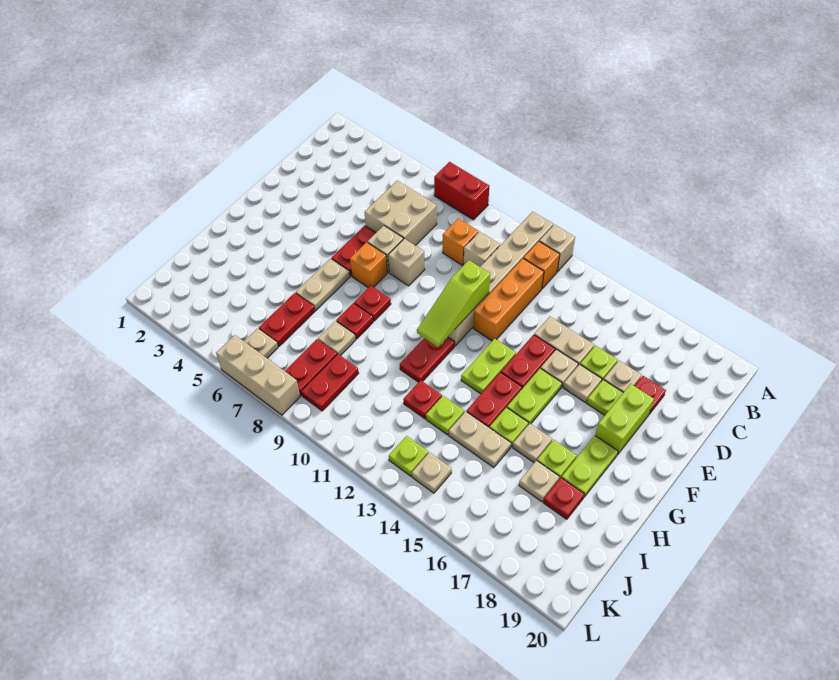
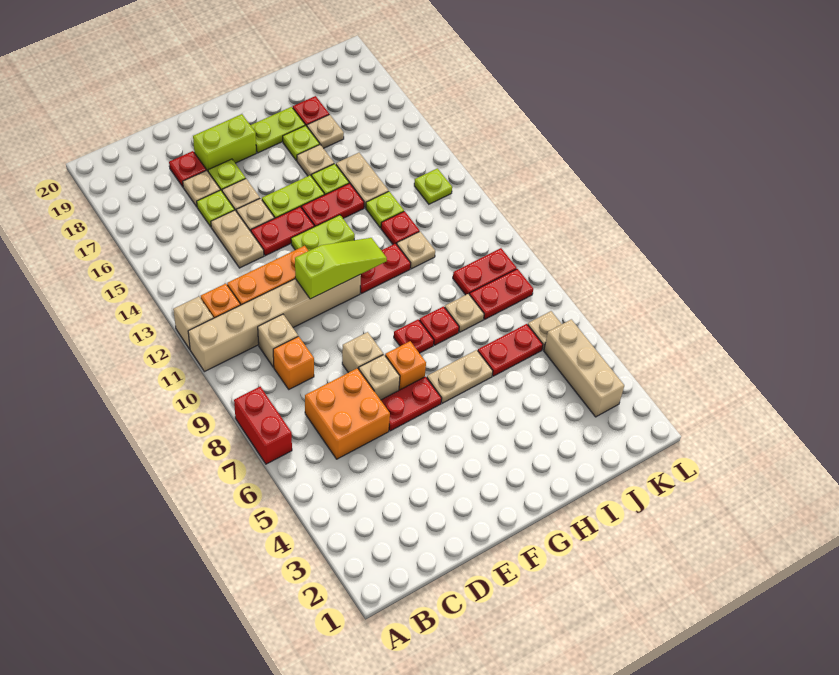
tan 2x2 brick [365,181,437,246] -> orange 2x2 brick [305,368,390,459]
tan 1x1 plate [412,453,452,493] -> tan 1x1 plate moved to [397,232,435,269]
tan 1x3 brick [216,335,300,415] -> tan 1x3 brick moved to [544,319,624,417]

